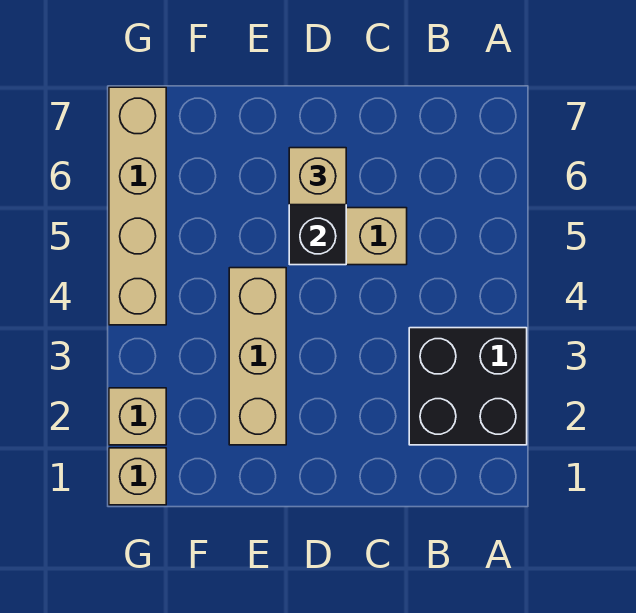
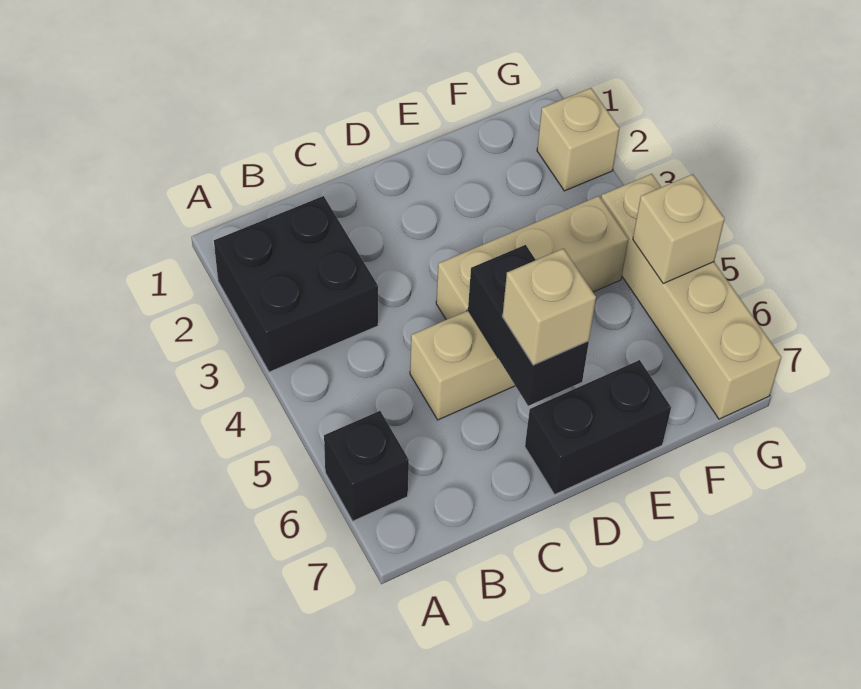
none -> black 1x1 brick [324,411,409,521]
none -> black 1x2 brick [525,360,671,494]
tan 1x3 brick [229,268,286,445] -> tan 1x3 brick turned to [436,196,629,320]
tan 1x1 brick [109,448,166,505] -> tan 1x1 brick moved to [633,174,725,283]

